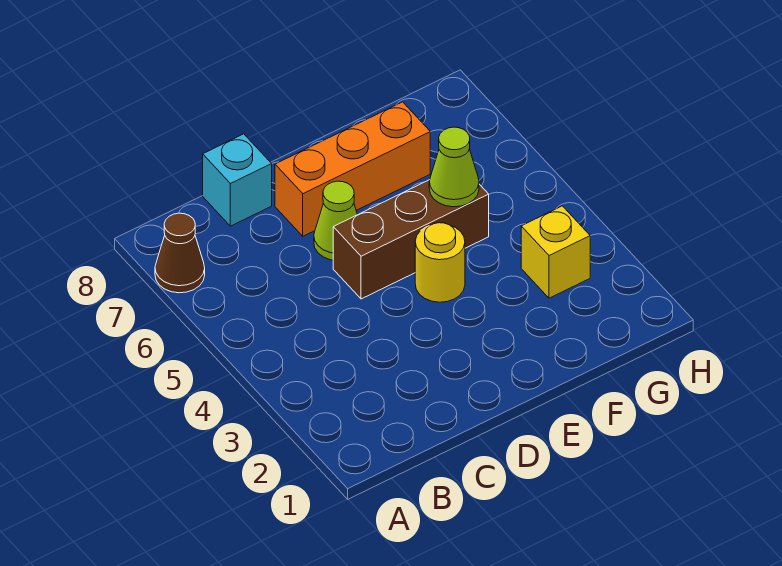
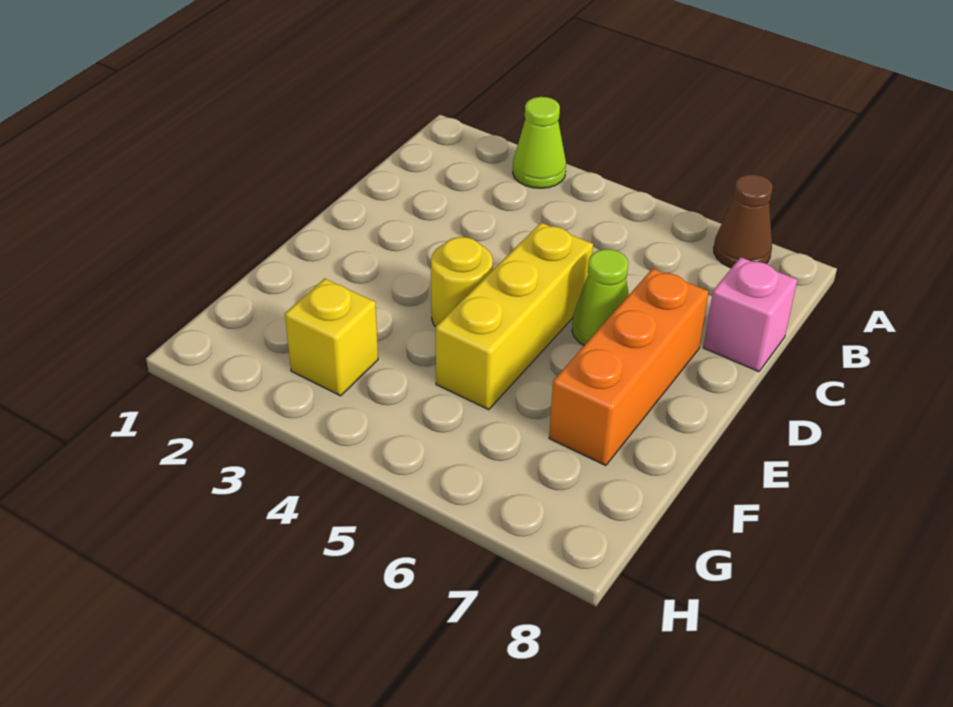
cyan 1x1 brick [203,134,272,226] -> pink 1x1 brick [703,257,797,372]
brown 1x3 brick [333,180,489,299] -> yellow 1x3 brick [436,222,593,410]
lime 1x1 cone [429,127,479,207] -> lime 1x1 cone moved to [513,97,566,188]

